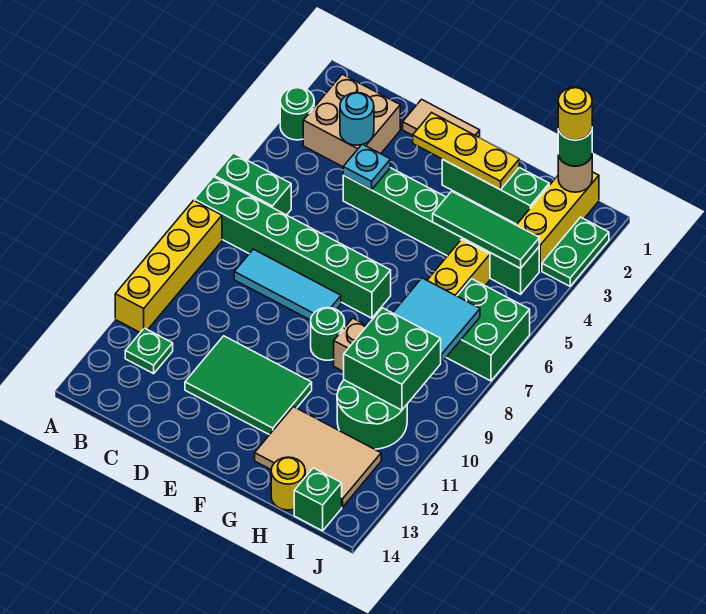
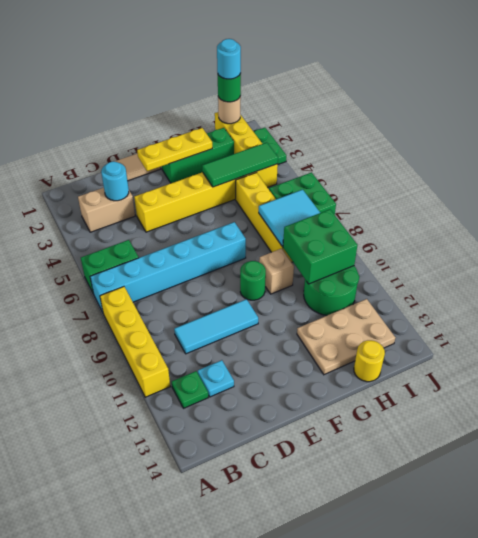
green 1x1 round brick [280,87,314,140] -> none
green 1x6 brick [195,177,391,318] -> cyan 1x6 brick [90,222,246,312]
tan 2x2 brick [303,74,400,167] -> tan 1x2 brick [78,188,135,232]
cyan 1x3 tile [234,249,341,320] -> cyan 1x3 tile moved to [174,299,258,354]
green 1x6 brick [343,168,539,294] -> yellow 1x6 brick [134,164,278,232]
cyan 1x1 plate [343,144,390,190] -> cyan 1x1 plate moved to [198,360,234,397]
green 2x3 tile [185,336,312,435] -> none
tan 2x3 tile [255,407,381,507] -> tan 2x3 plate [297,299,395,375]
yellow 1x1 round brick [558,87,592,140] -> cyan 1x1 round brick [217,39,241,79]
green 1x1 brick [294,468,342,531] -> none

